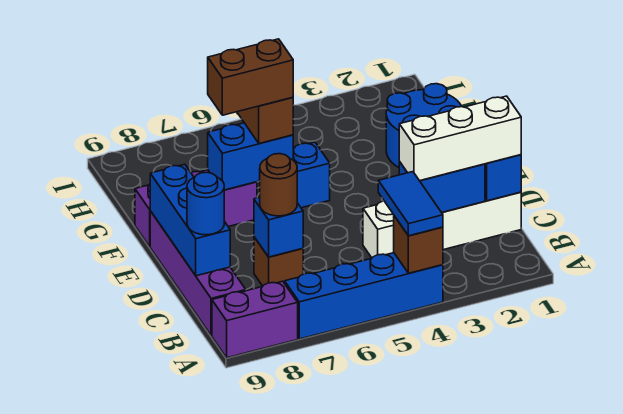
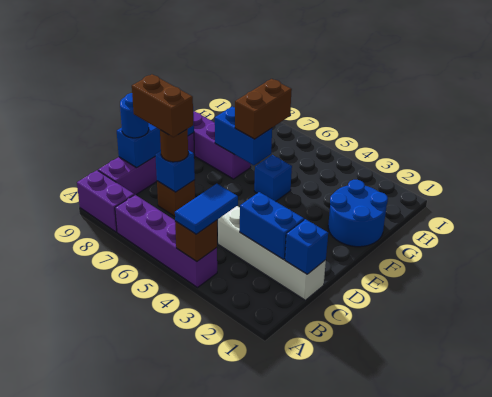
blue 1x4 brick [285,253,443,339] -> purple 1x4 brick [115,195,217,288]
white 1x3 brick [399,96,521,181] -> none
brown 1x2 brick [208,39,293,115] -> brown 1x2 brick moved to [132,74,193,137]

